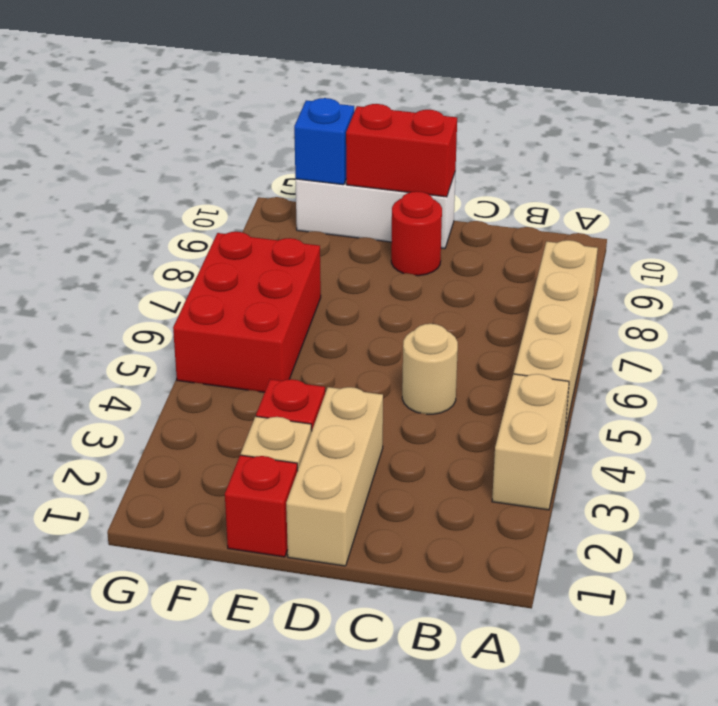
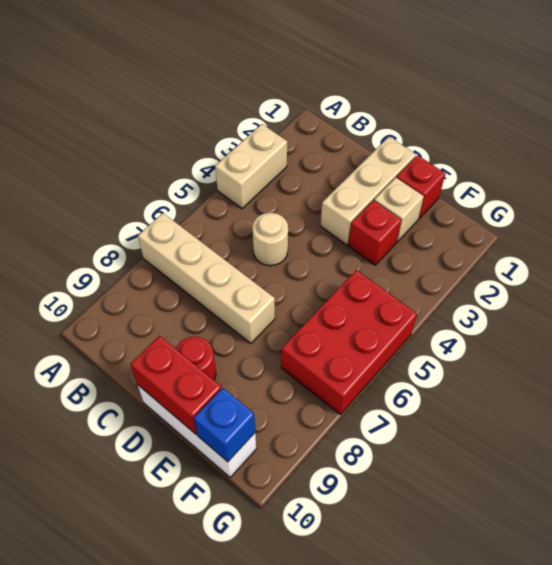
tan 1x4 brick [514,240,598,432] -> tan 1x4 brick turned to [138,213,275,344]

